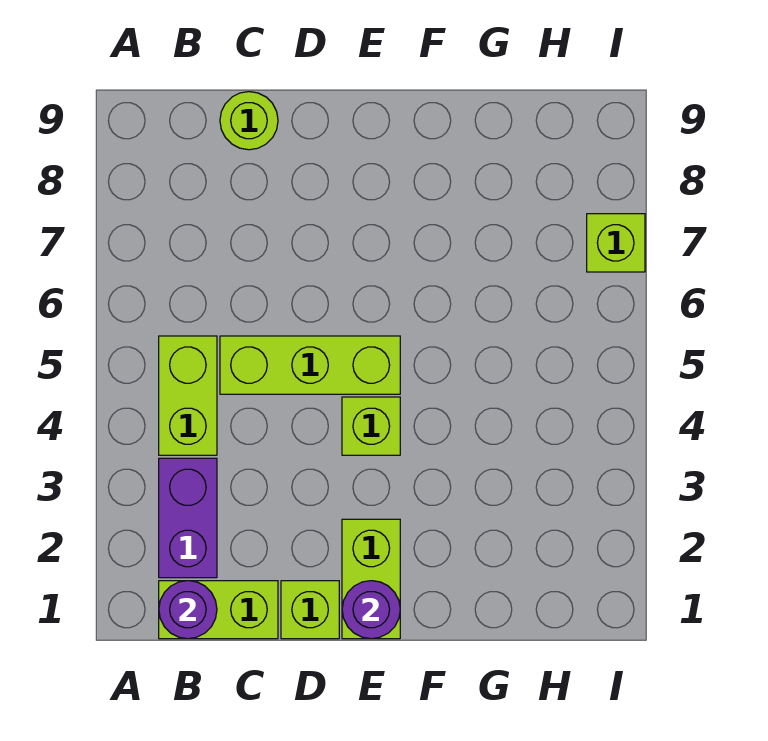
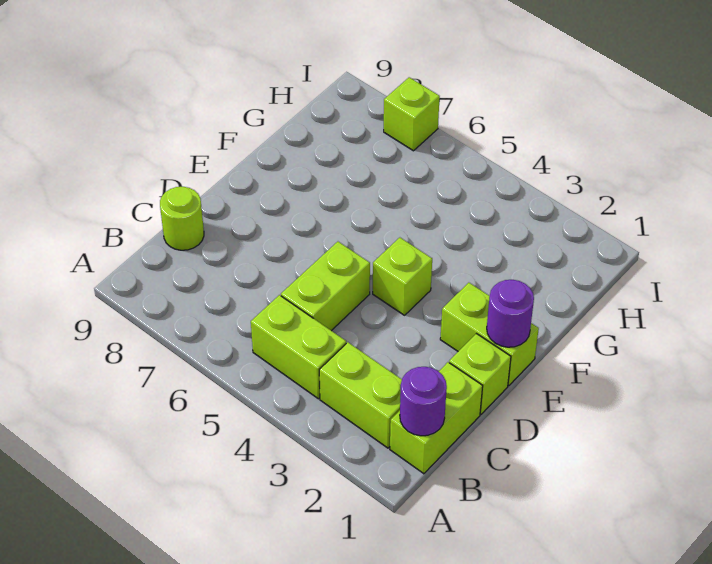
purple 1x2 brick [159,458,217,578] -> lime 1x2 brick [319,342,402,448]
lime 1x3 brick [220,336,400,394] -> lime 1x2 brick [281,242,370,331]

